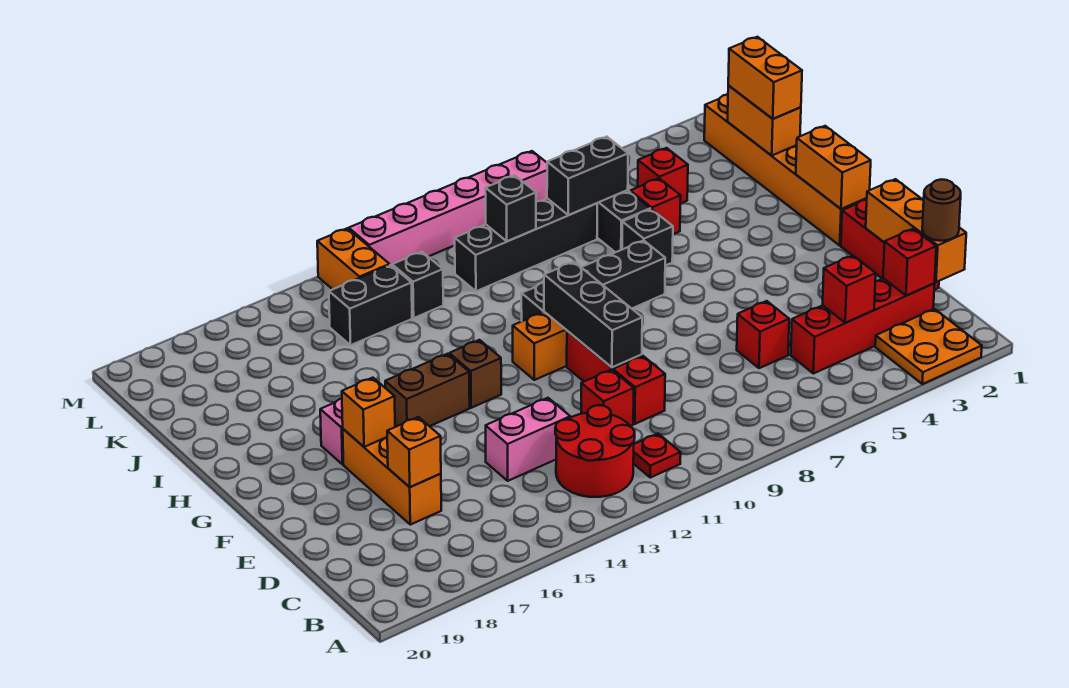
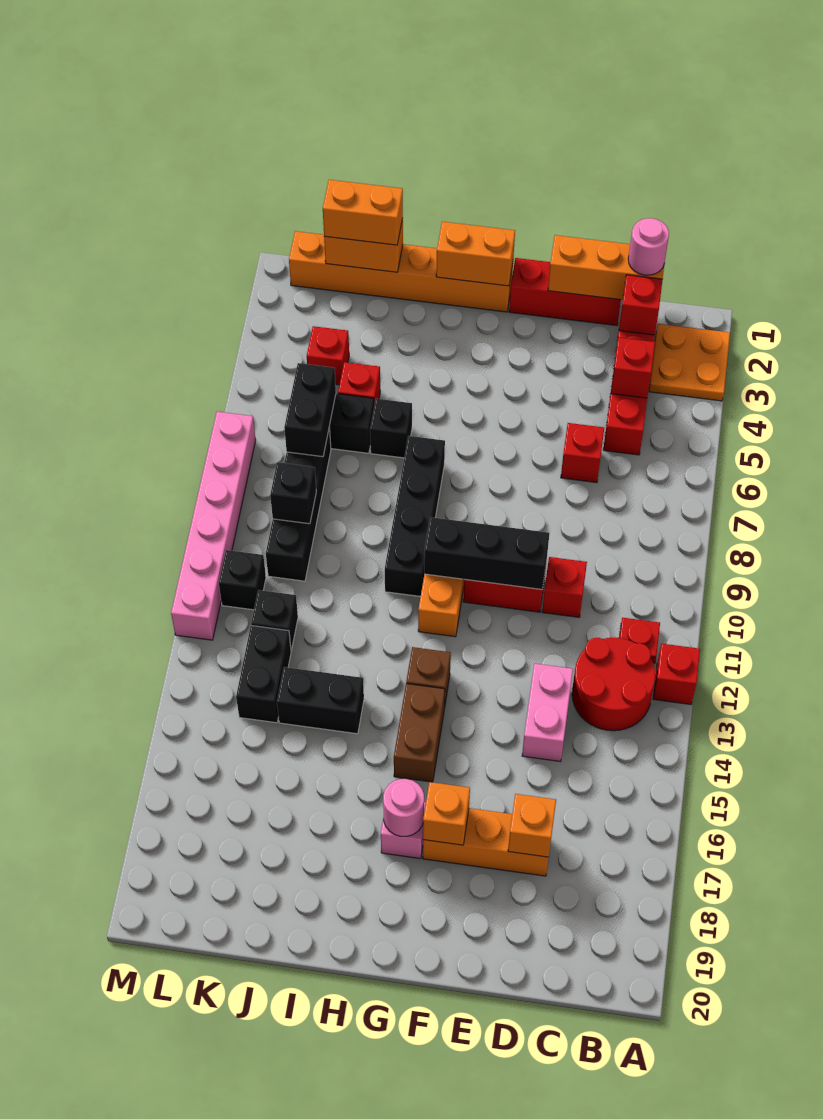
brown 1x1 round brick [922,179,961,241] -> pink 1x1 round brick [628,218,669,275]
red 1x1 brick [581,370,634,426] -> red 1x1 brick moved to [653,644,700,704]
none -> pink 1x1 round brick [383,779,424,836]
none -> black 1x2 brick [277,667,364,734]
none -> black 1x1 brick [219,550,266,610]
orange 1x2 brick [317,228,390,289] -> none

